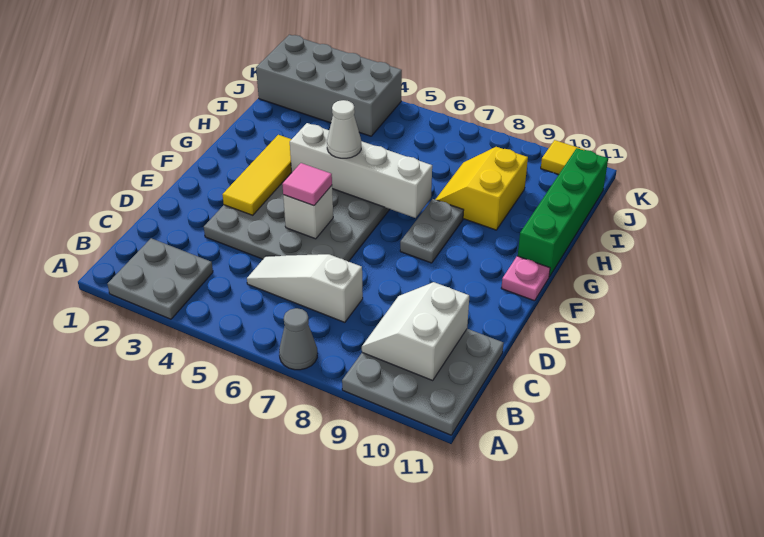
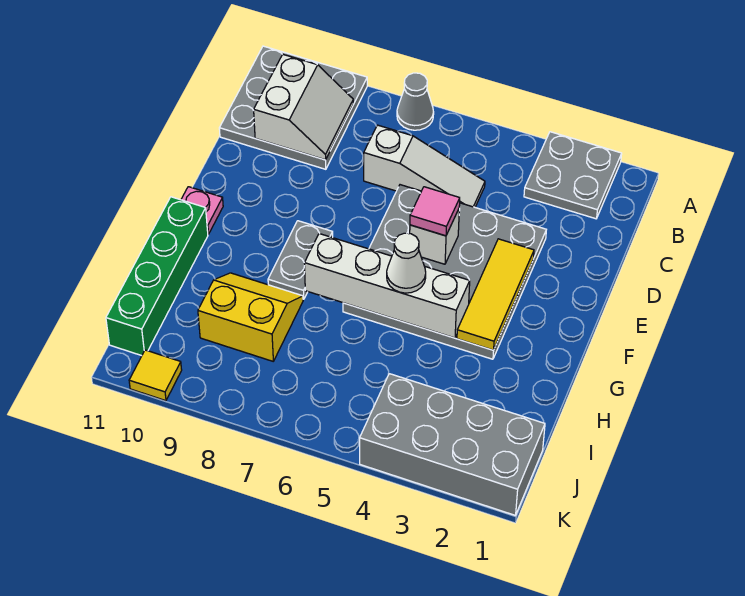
yellow 2x2 slope [435,147,528,230] -> yellow 2x2 slope turned to [198,273,303,361]

